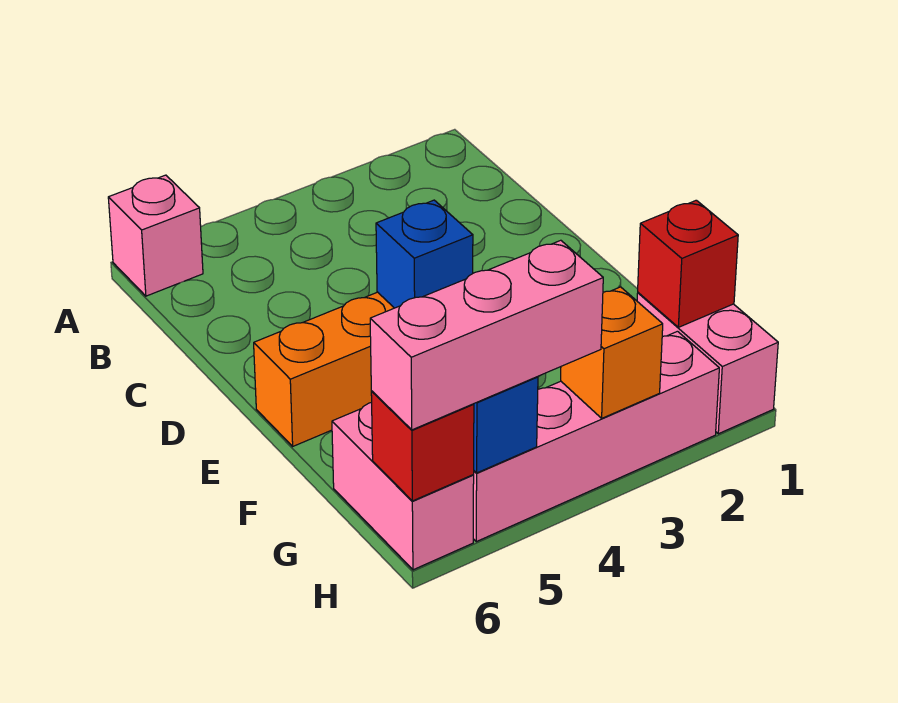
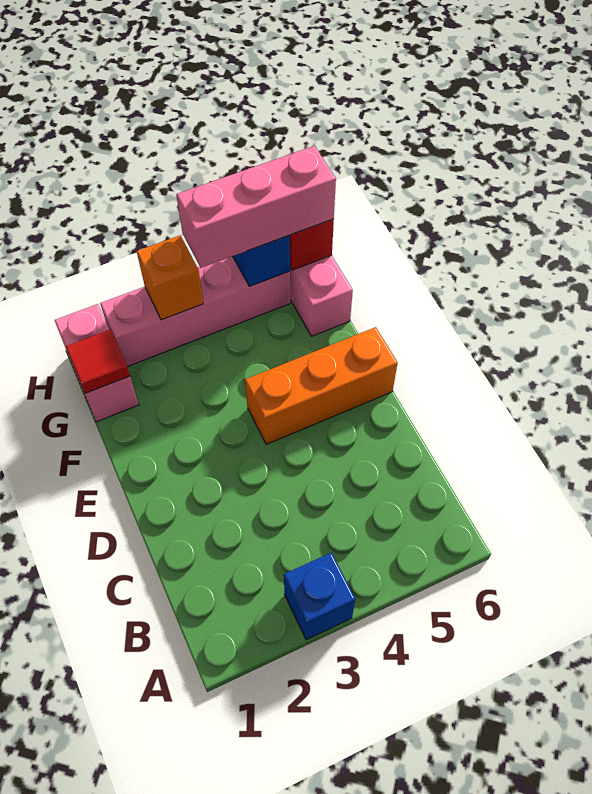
pink 1x1 brick [108,175,203,296] -> none
blue 1x1 brick [376,200,473,308] -> blue 1x1 brick moved to [284,553,355,640]
red 1x1 brick [638,200,738,327] -> red 1x1 tile [66,329,130,393]

